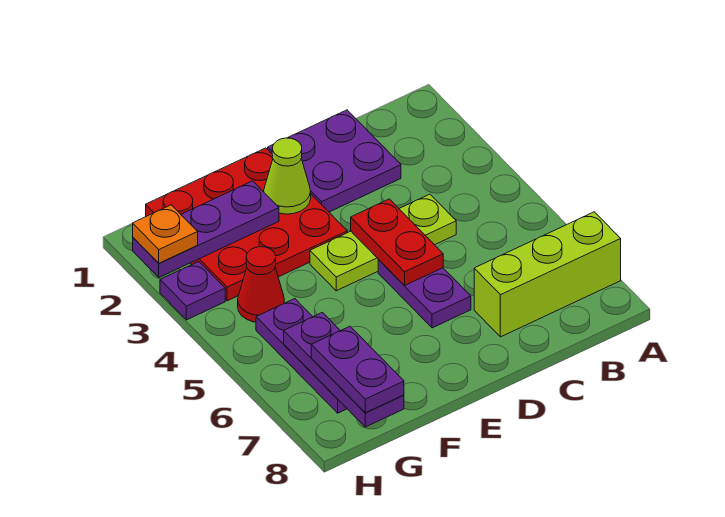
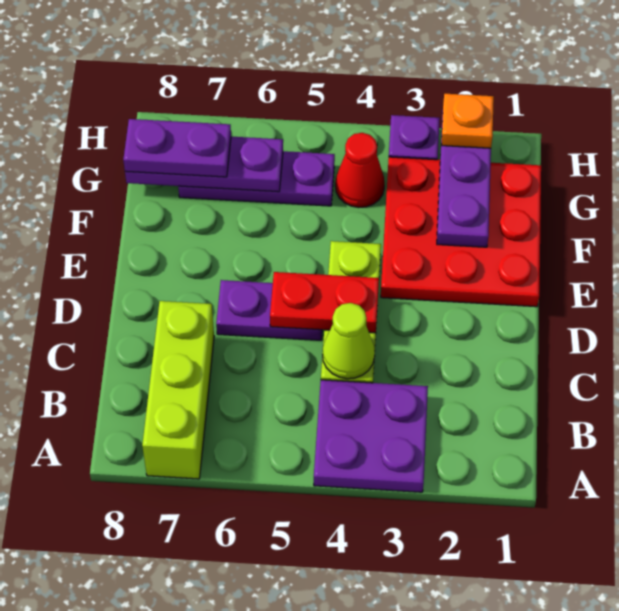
purple 2x2 plate [268,110,401,212] -> purple 2x2 plate moved to [314,380,428,492]
lime 1x1 cone [264,138,311,214] -> lime 1x1 cone moved to [322,303,375,379]

